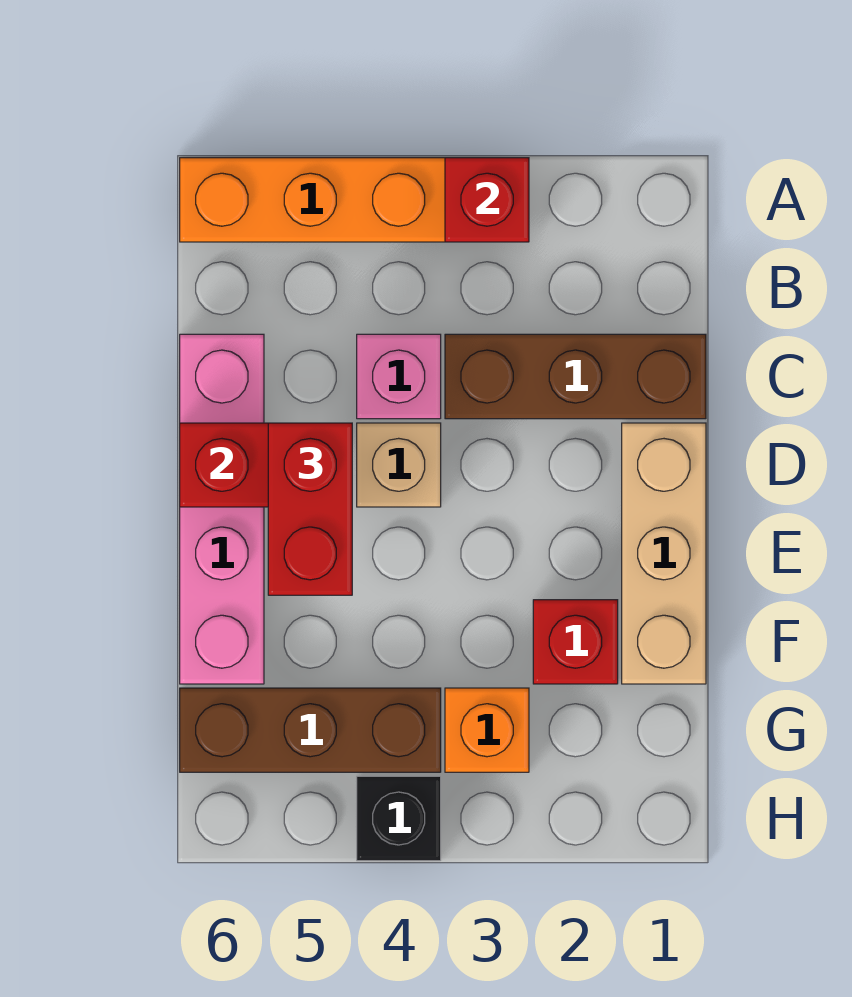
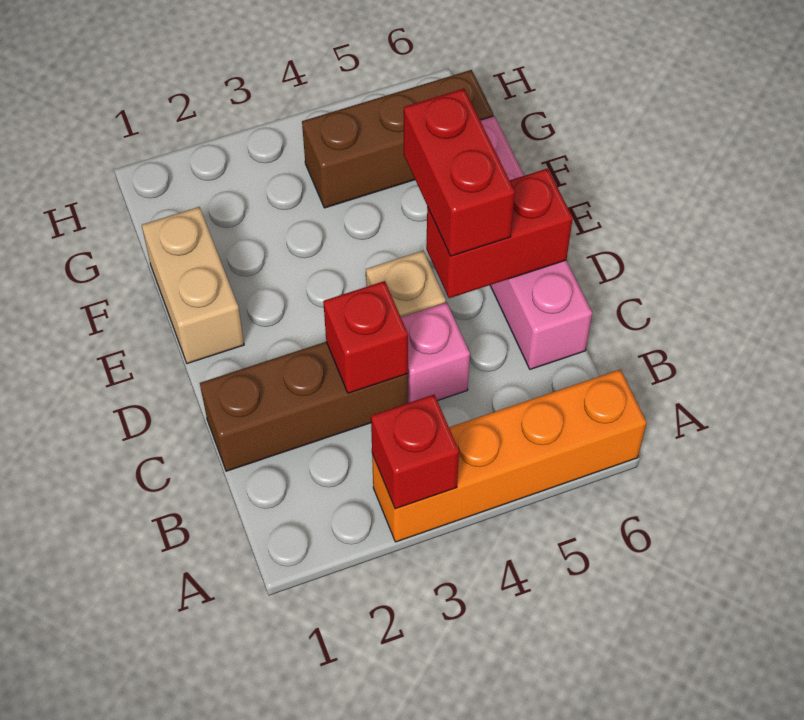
tan 1x3 brick [622,423,706,684] -> tan 1x2 brick [142,207,244,364]
red 1x1 brick [533,600,618,684] -> red 1x1 brick moved to [323,281,408,393]
orange 1x1 brick [445,688,529,772] -> none
black 1x1 brick [357,776,441,861] -> none

